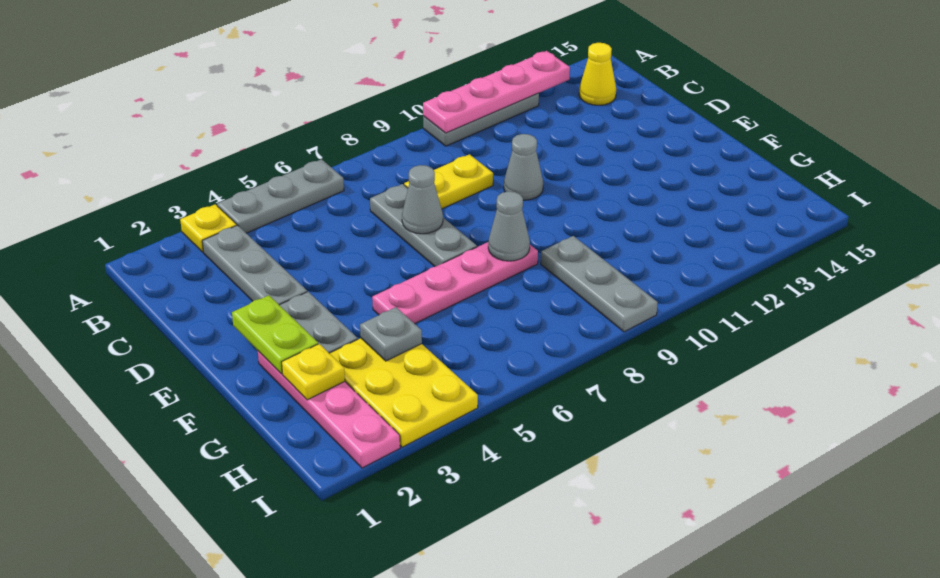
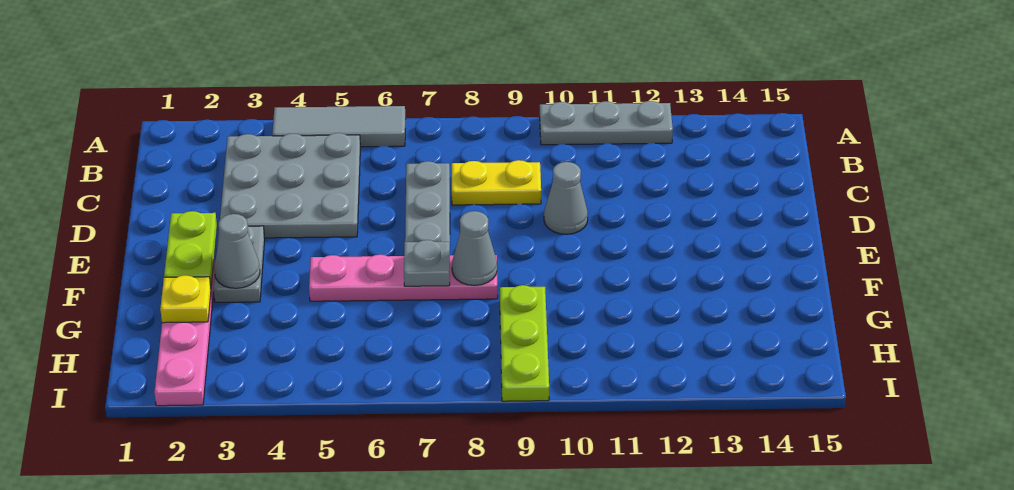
yellow 1x1 plate [180,204,237,252] -> none
grey 1x3 plate [217,159,344,233] -> grey 1x3 tile [272,106,405,147]
pink 1x4 plate [423,51,570,133] -> none
grey 1x3 plate [202,225,307,305] -> grey 3x3 plate [220,133,360,238]
yellow 1x1 cone [579,43,616,105] -> none
grey 1x1 cone [402,165,443,234] -> grey 1x1 cone moved to [214,214,260,288]
yellow 2x3 plate [329,338,478,447] -> none
grey 1x1 plate [360,307,422,361] -> grey 1x1 plate moved to [404,240,450,286]
grey 1x3 plate [541,236,658,332] -> lime 1x3 plate [500,285,549,401]

